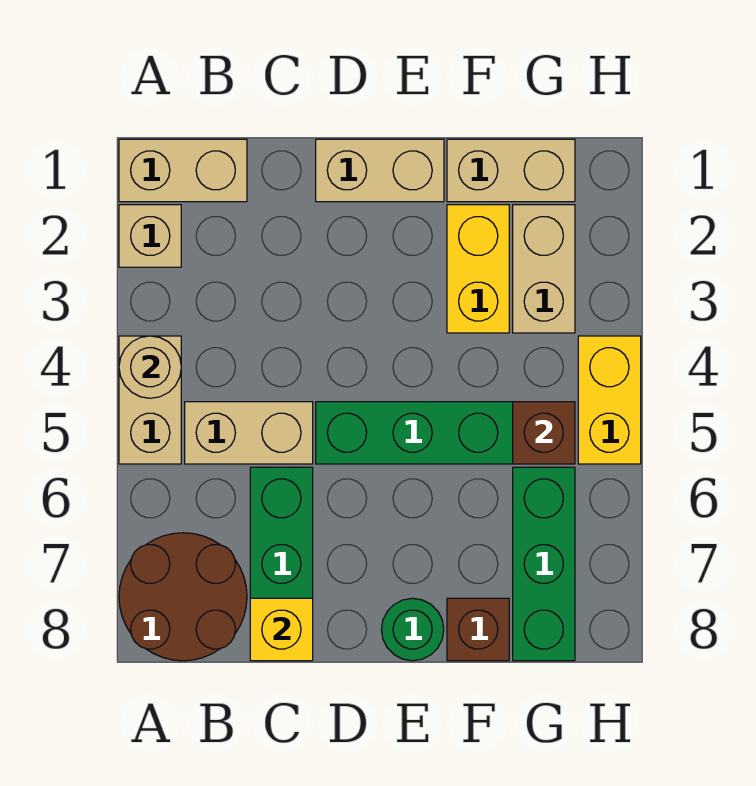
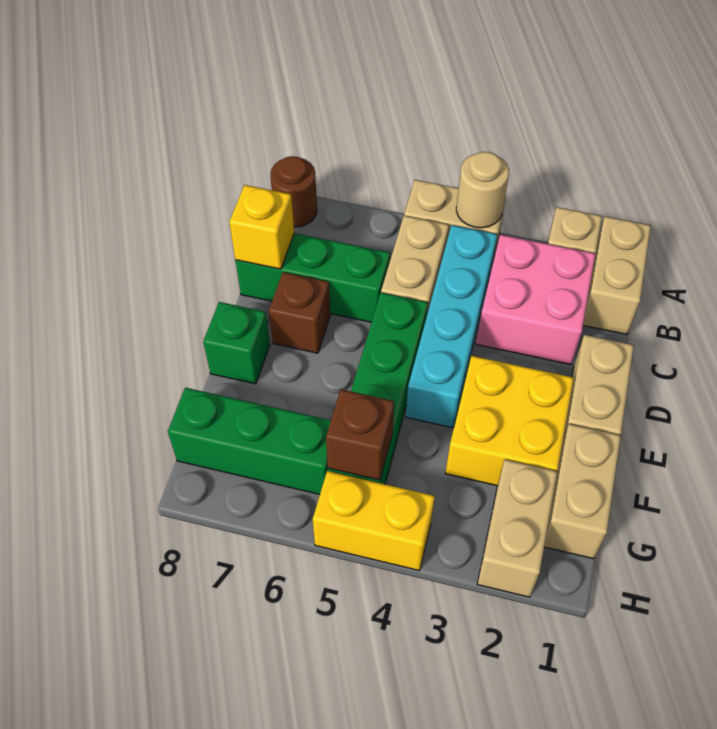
brown 2x2 round brick [119,533,247,661] -> brown 1x1 round brick [270,156,317,227]
none -> pink 2x2 brick [476,235,596,365]
none -> cyan 1x4 brick [406,225,497,428]
green 1x1 round brick [381,598,444,661] -> green 1x1 brick [203,302,270,384]
yellow 1x2 brick [447,205,509,333] -> yellow 2x2 brick [445,356,574,486]
brown 1x1 brick [447,598,509,661] -> brown 1x1 brick moved to [269,272,330,353]
tan 1x2 brick [513,205,575,333] -> tan 1x2 brick turned to [477,460,557,597]

